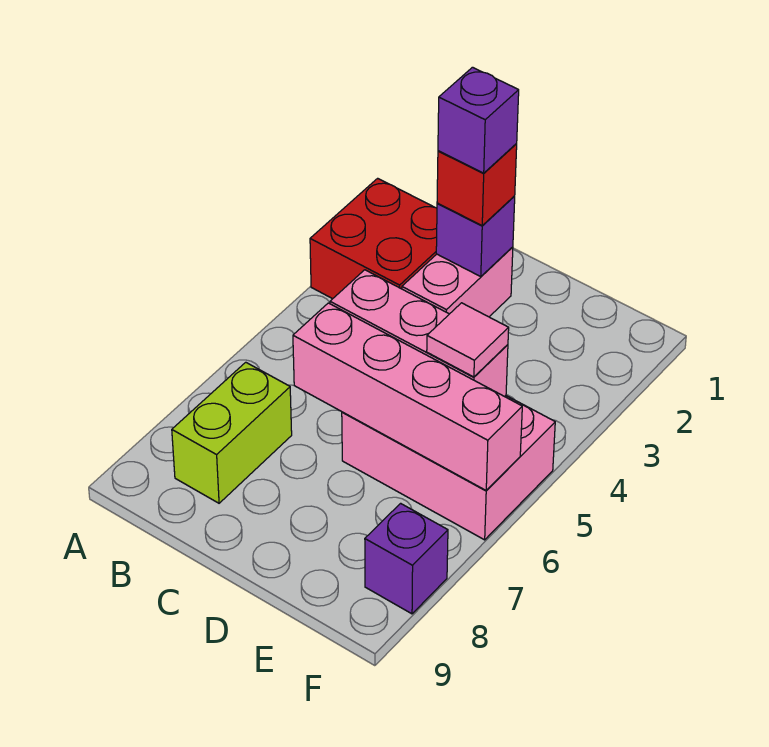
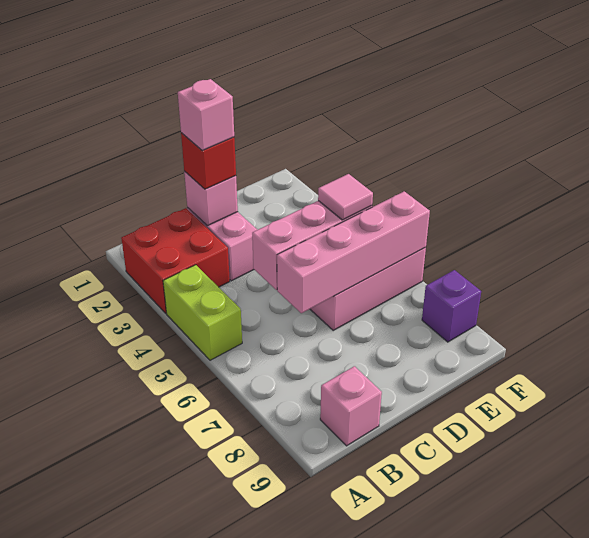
lime 1x2 brick [172,362,292,503] -> lime 1x2 brick moved to [163,265,242,360]
none -> pink 1x1 brick [320,366,382,446]
purple 1x1 brick [436,196,515,277] -> pink 1x1 brick [184,171,238,226]
purple 1x1 brick [438,67,519,173] -> pink 1x1 brick [178,79,234,151]

